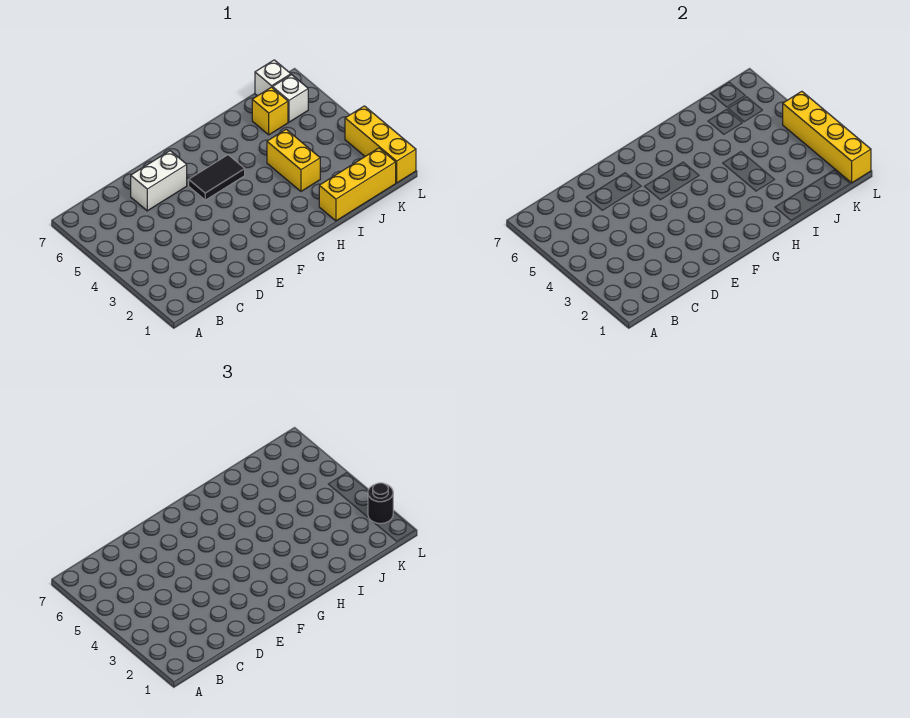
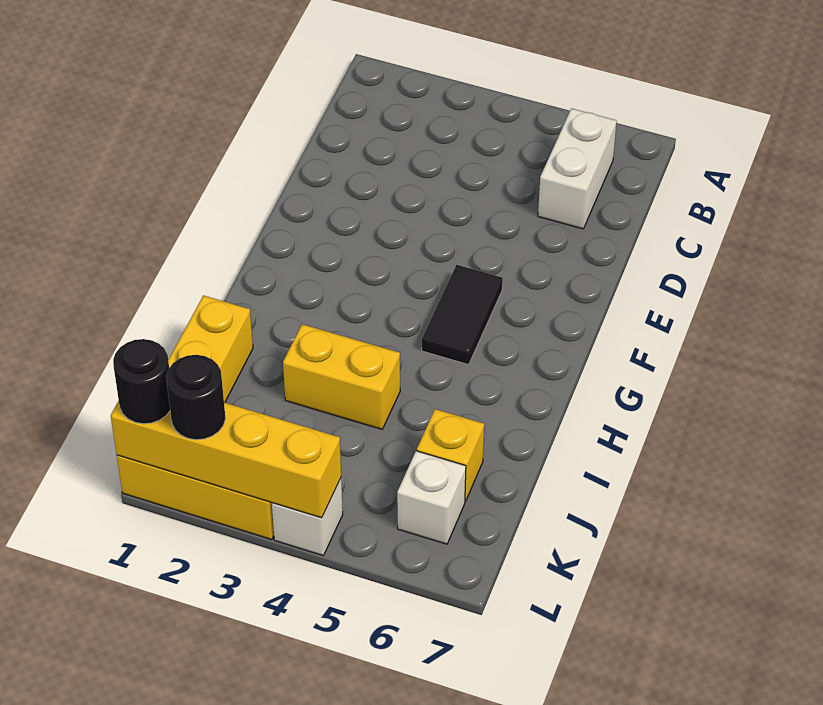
white 1x2 brick [131,151,187,211] -> white 1x2 brick moved to [538,108,617,229]
white 1x1 brick [255,60,291,96] -> white 1x1 brick moved to [272,478,343,556]
none -> black 1x1 round brick [113,339,170,424]

